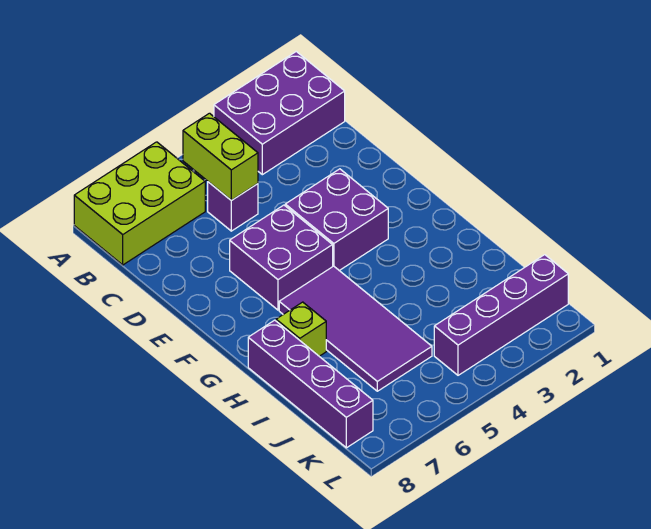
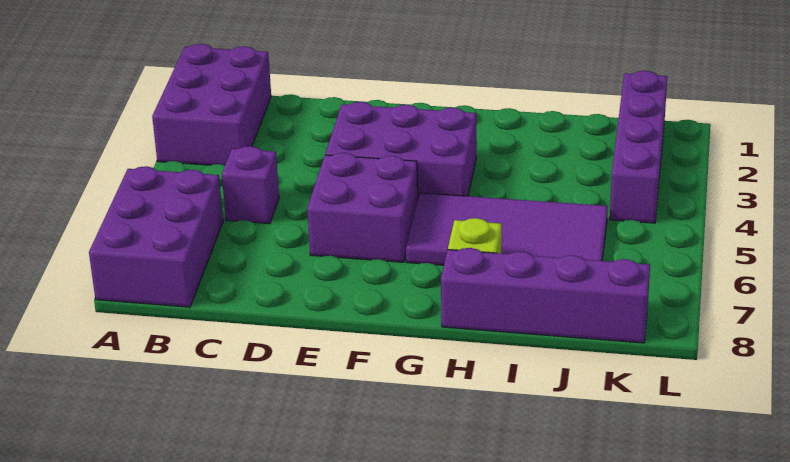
lime 2x3 brick [74,142,205,265] -> purple 2x3 brick [89,166,223,307]
lime 1x2 brick [183,113,258,200] -> none
purple 2x2 brick [285,169,388,271] -> purple 2x3 brick [325,102,476,198]

